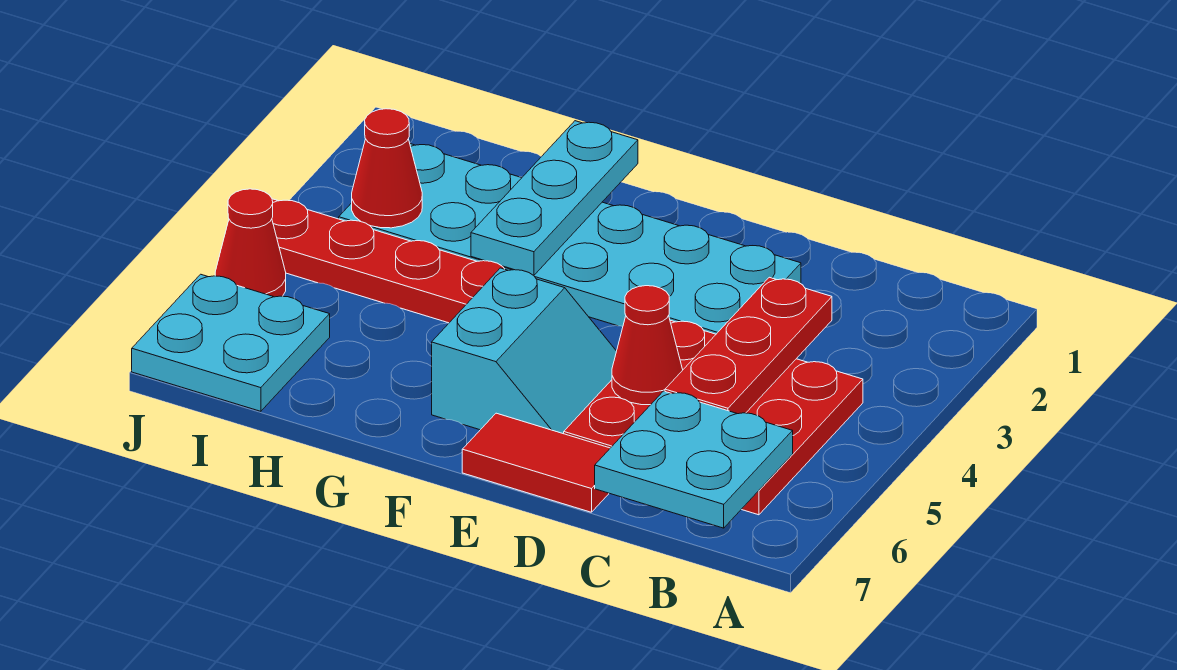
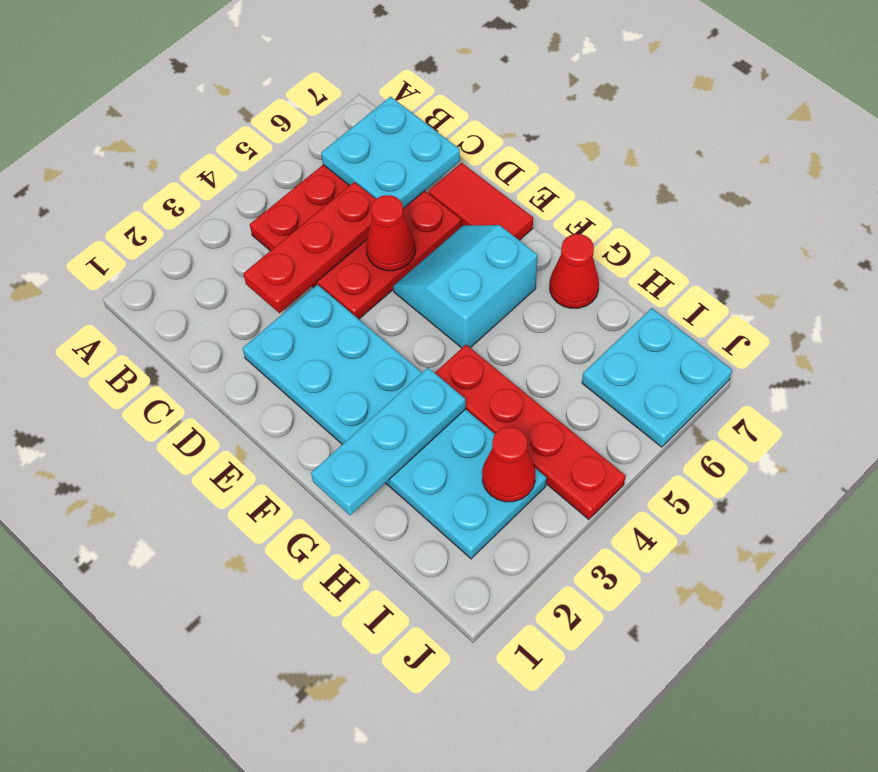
red 1x1 cone [215,189,286,297] -> red 1x1 cone moved to [550,234,599,308]

